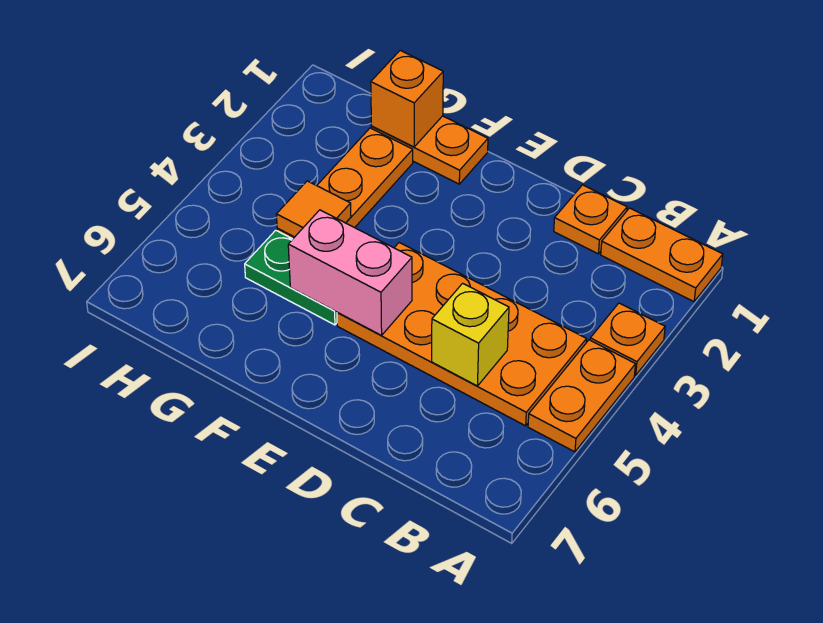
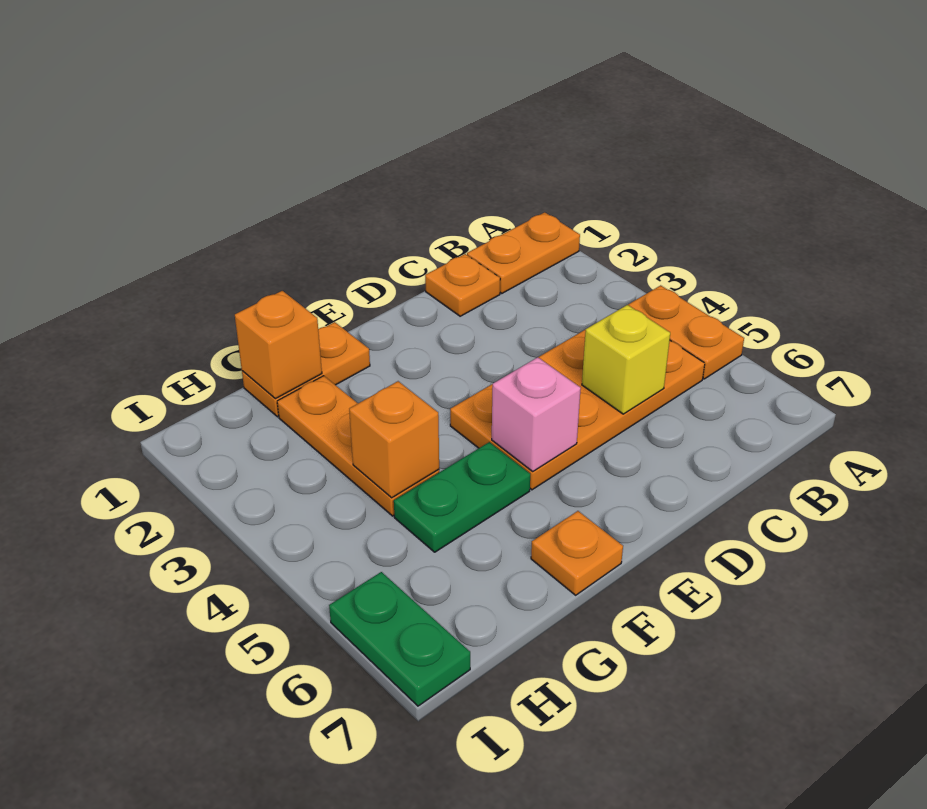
orange 1x1 plate [590,303,665,375] -> orange 1x1 plate moved to [531,511,623,595]
pink 1x2 brick [288,210,412,335] -> pink 1x1 brick [492,357,581,471]
orange 1x1 tile [276,181,351,237] -> orange 1x1 brick [349,381,439,498]
none -> green 1x2 plate [329,572,470,706]

